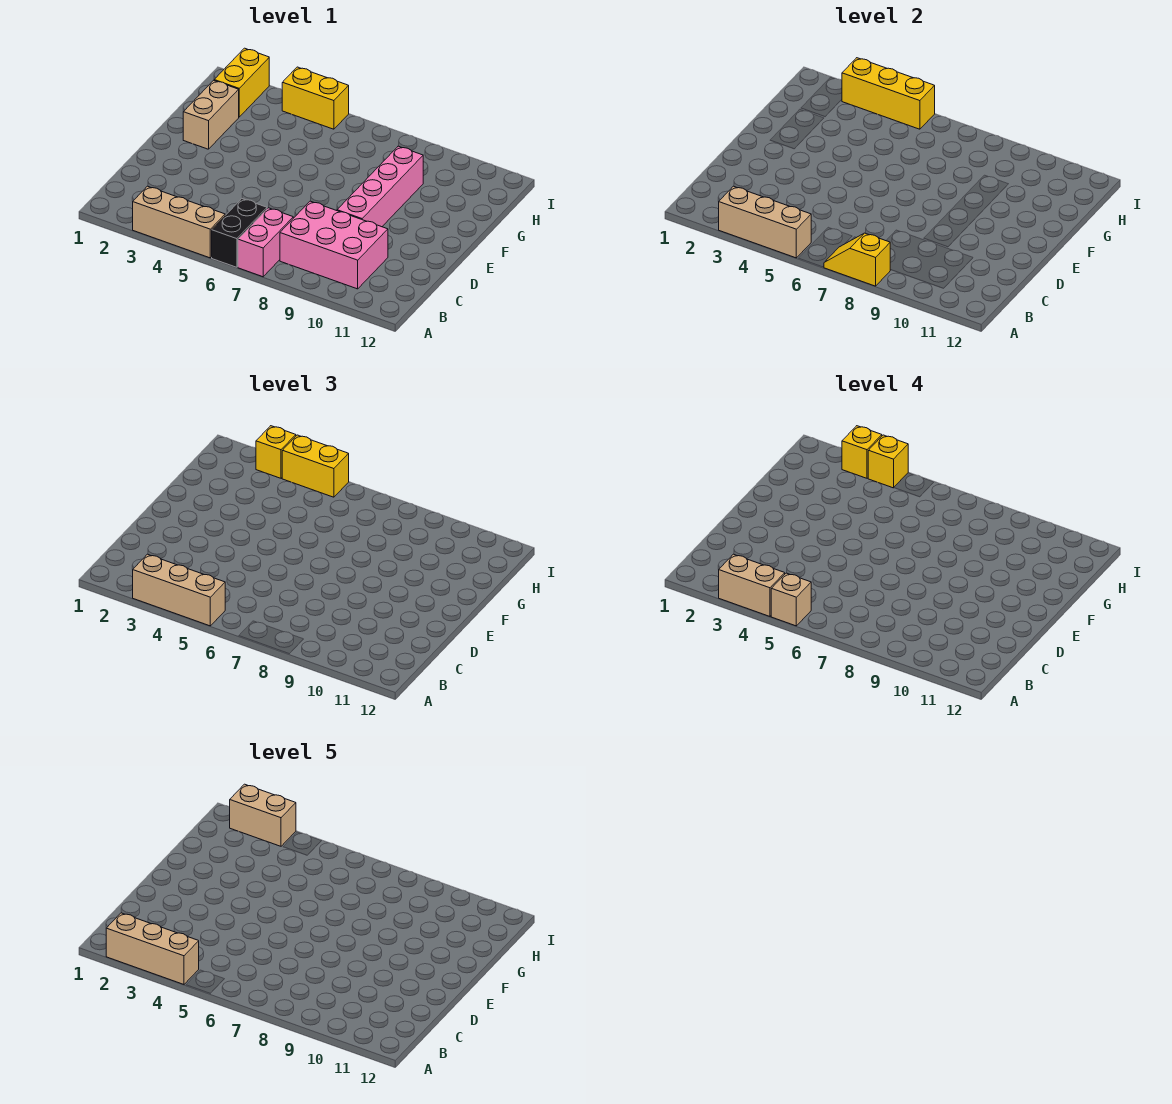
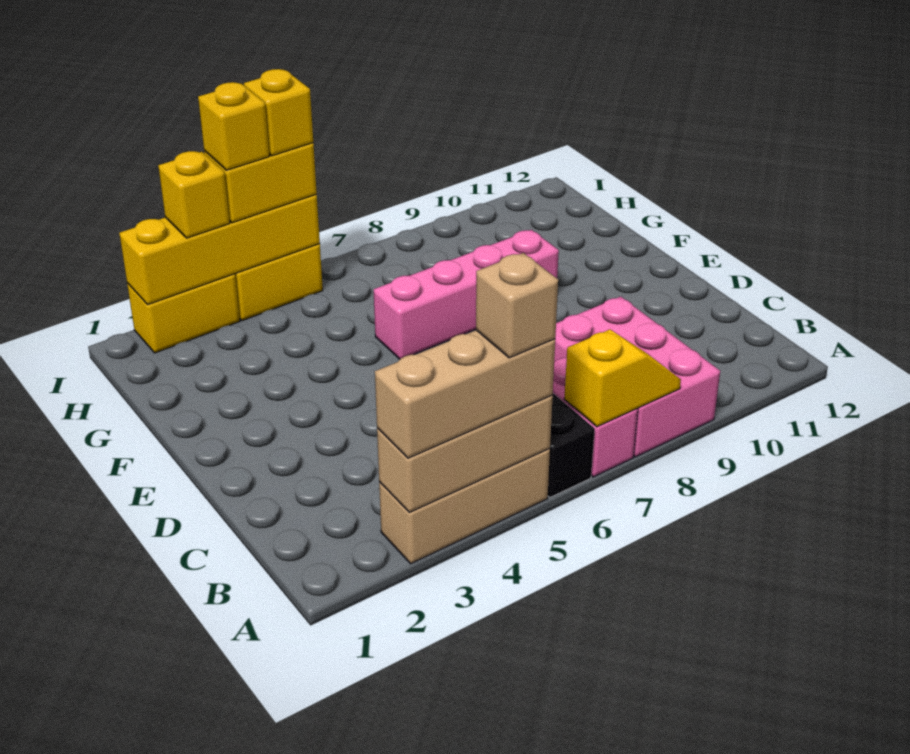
tan 1x3 brick [106,913,199,984] -> none
tan 1x2 brick [719,554,785,616] -> none
yellow 1x2 slope [824,233,890,286] -> yellow 1x2 slope turned to [564,330,681,427]
pink 2x3 brick [280,201,388,289] -> pink 2x3 brick turned to [554,297,720,457]
pink 1x4 brick [337,146,423,227] -> pink 1x4 brick turned to [374,230,559,359]
tan 1x2 brick [183,80,239,149] -> none
yellow 1x2 brick [214,48,269,117] -> yellow 1x2 brick turned to [127,274,240,353]
tan 1x2 brick [230,784,296,846] -> none
yellow 1x3 brick [842,58,935,129] -> yellow 1x4 brick [119,195,320,305]
yellow 1x1 brick [842,426,882,478] -> yellow 1x1 brick moved to [244,69,313,156]

